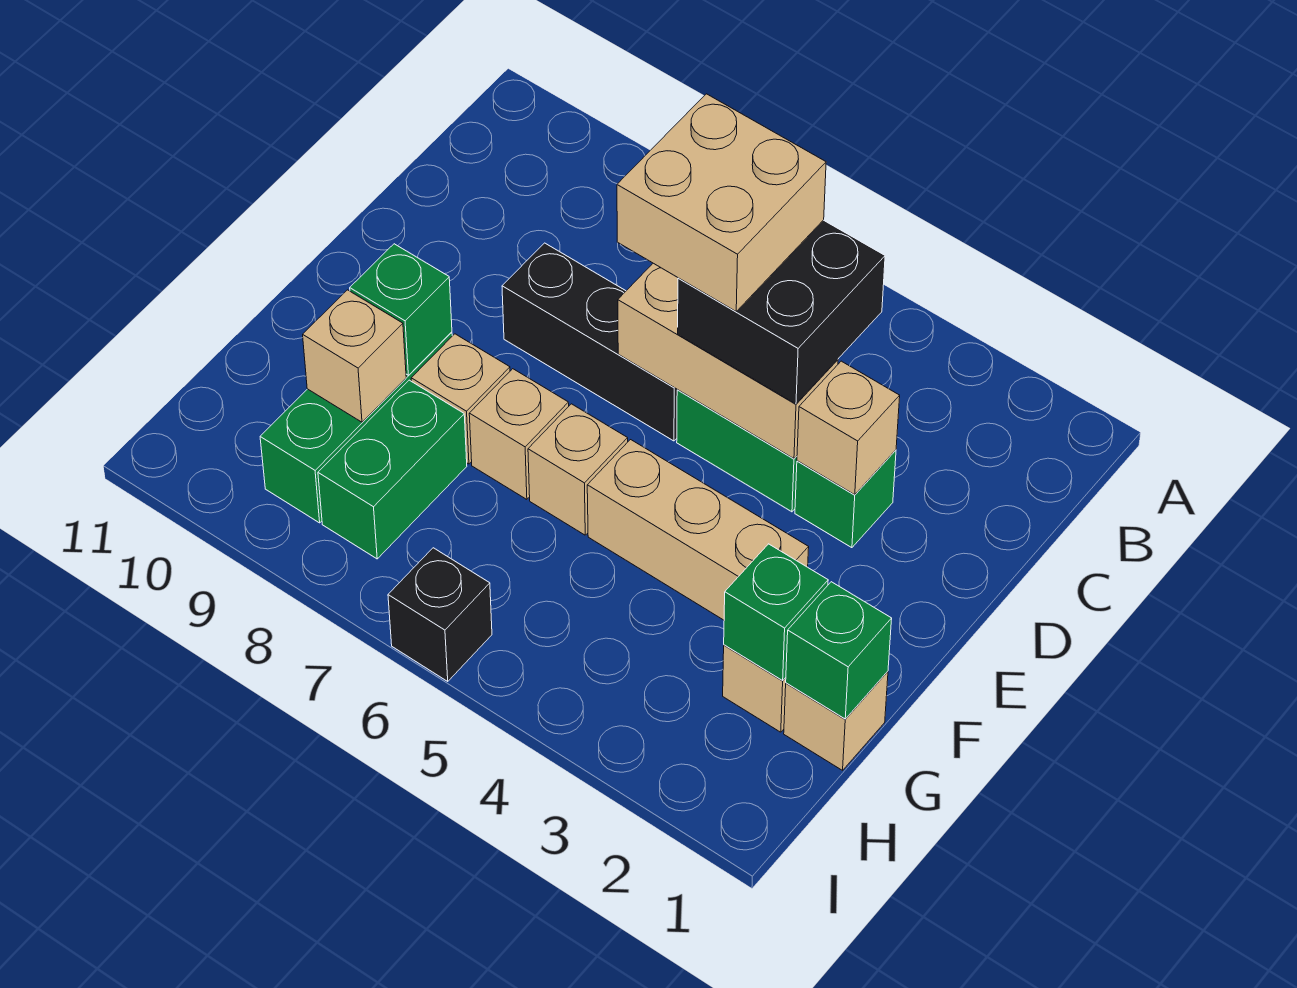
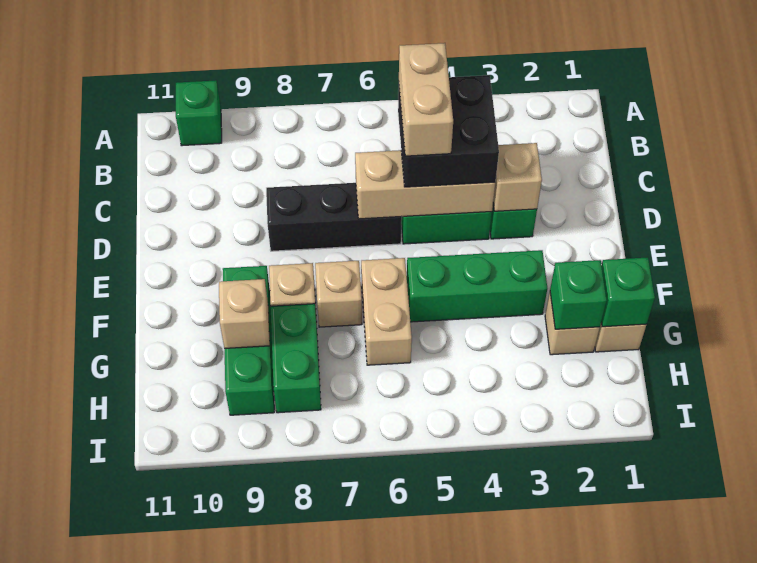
tan 2x2 brick [617,94,826,311] -> tan 1x2 brick [399,43,453,156]
tan 1x3 brick [587,440,809,620] -> green 1x3 brick [407,250,547,322]
tan 1x1 brick [528,404,628,535] -> tan 1x2 brick [361,258,412,365]
green 1x1 brick [350,244,452,375] -> green 1x1 brick moved to [176,80,222,146]
black 1x1 brick [388,548,492,681] -> none

